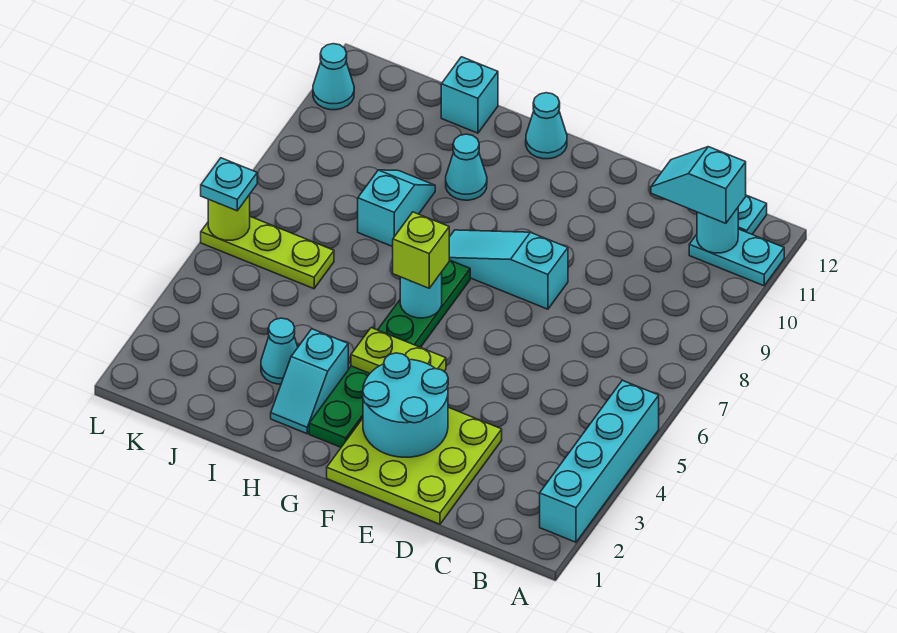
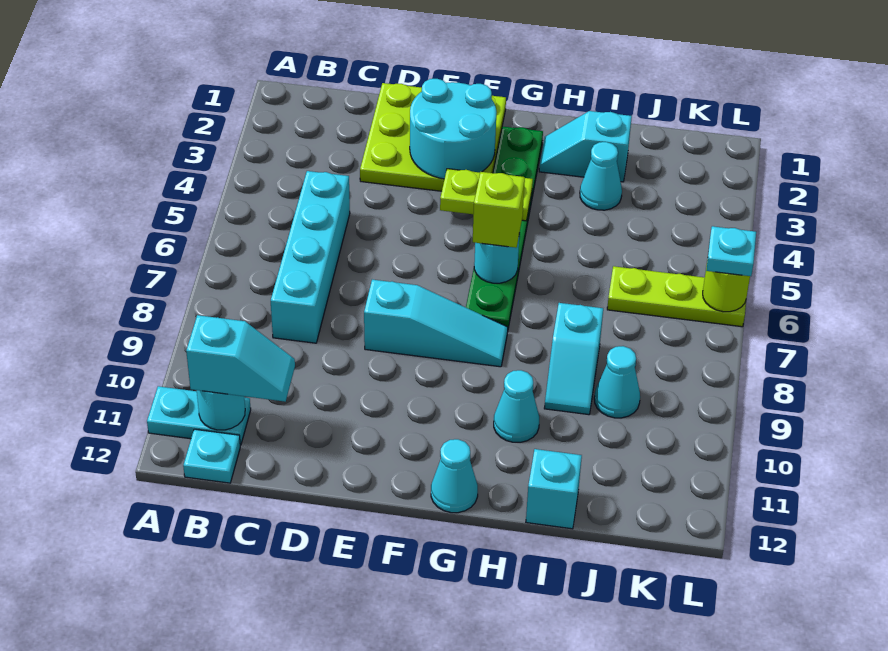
cyan 1x4 brick [540,380,659,542] -> cyan 1x4 brick moved to [271,171,350,343]
cyan 1x2 slope [271,329,348,434] -> cyan 1x2 slope turned to [539,111,632,182]
cyan 1x1 cone [313,44,354,110] -> cyan 1x1 cone moved to [594,346,640,418]

